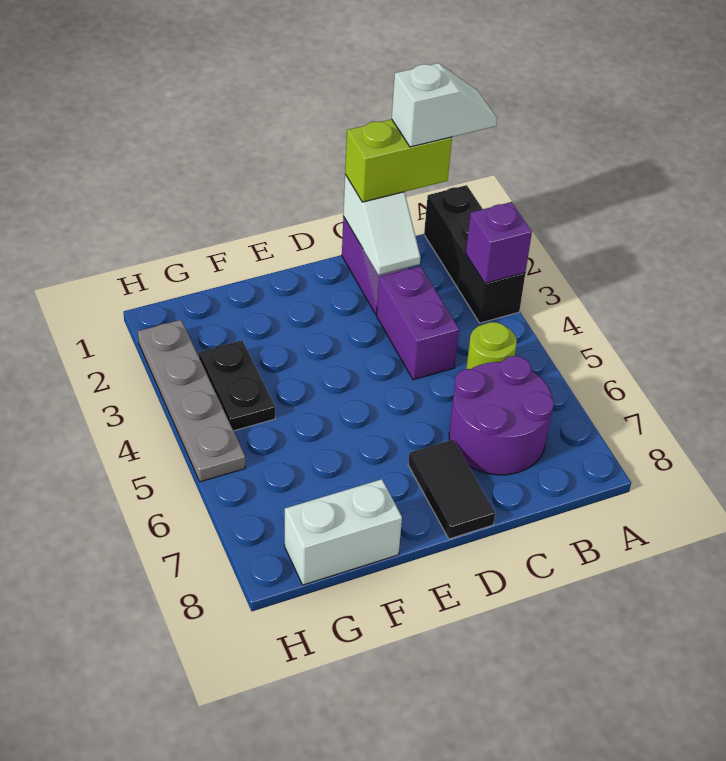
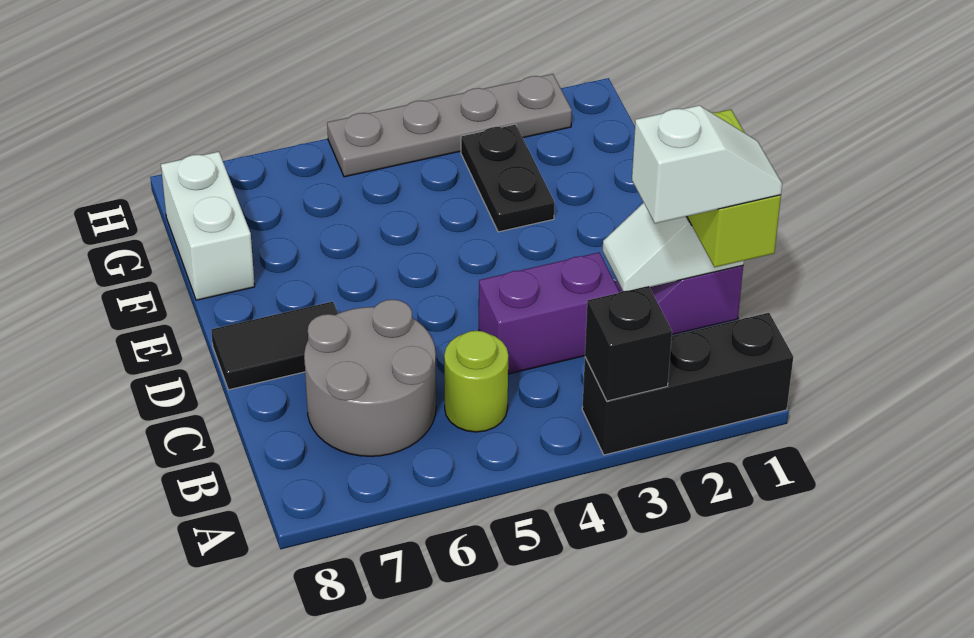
white 1x2 slope [392,63,497,147] -> white 1x2 slope turned to [632,106,782,223]
purple 1x1 brick [466,202,532,283] -> black 1x1 brick [585,286,672,401]
purple 2x2 round brick [449,356,554,475] -> grey 2x2 round brick [304,300,436,456]
black 1x2 plate [199,340,275,431] -> black 1x2 plate turned to [461,124,555,232]

